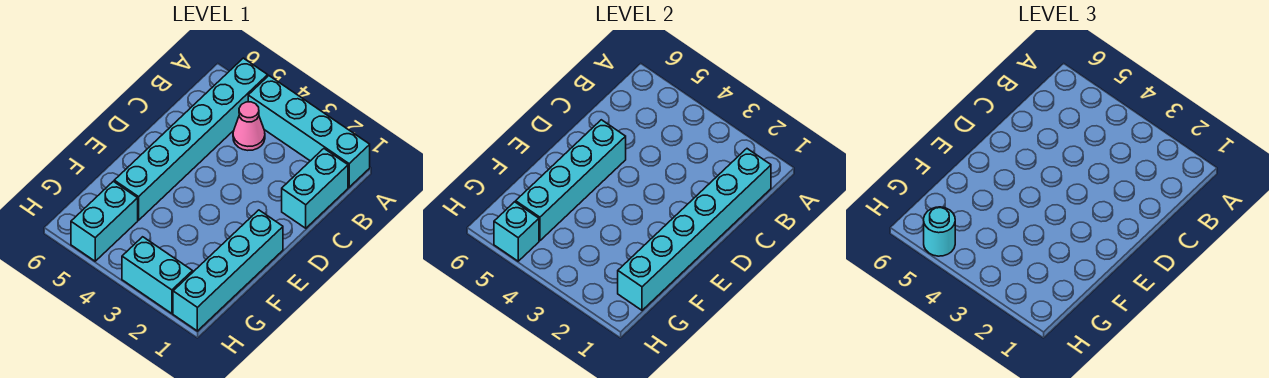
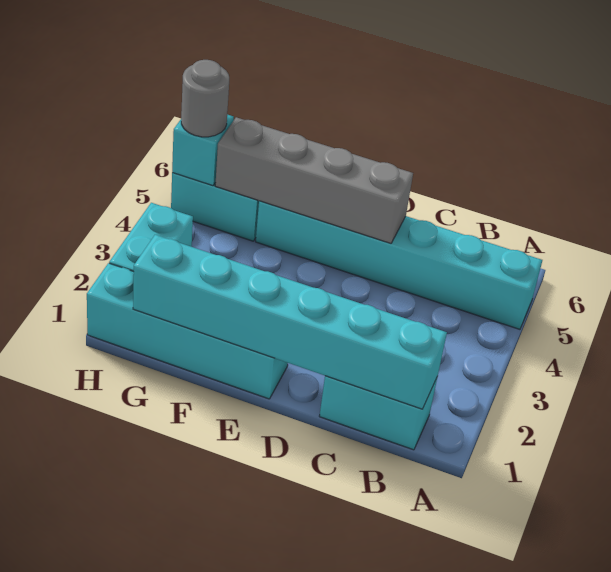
cyan 1x4 brick [248,76,370,187] -> none
pink 1x1 cone [233,102,265,150] -> none
cyan 1x4 brick [516,120,626,241] -> grey 1x4 brick [215,117,413,243]
cyan 1x1 round brick [924,207,955,256] -> grey 1x1 round brick [181,60,229,137]

